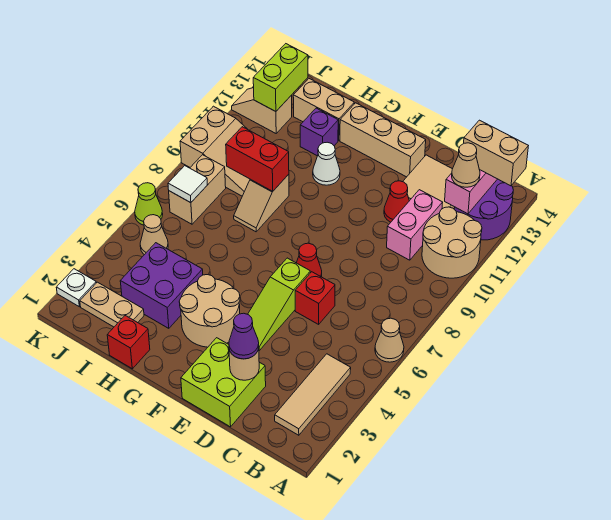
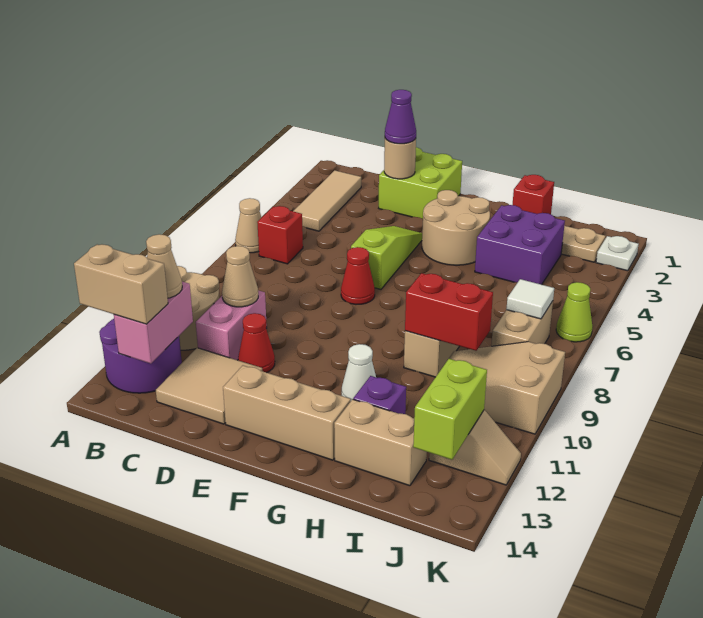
red 1x1 brick [295,272,335,324] -> red 1x1 brick moved to [257,206,303,264]
tan 1x1 cone [140,215,168,255] -> tan 1x1 cone moved to [222,246,258,307]

